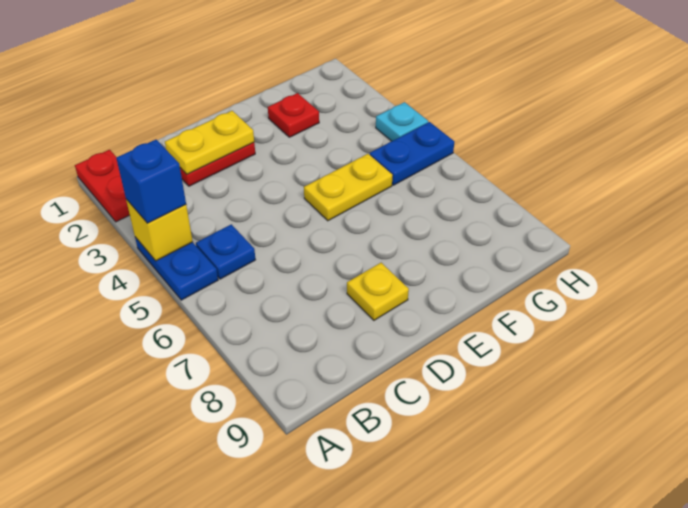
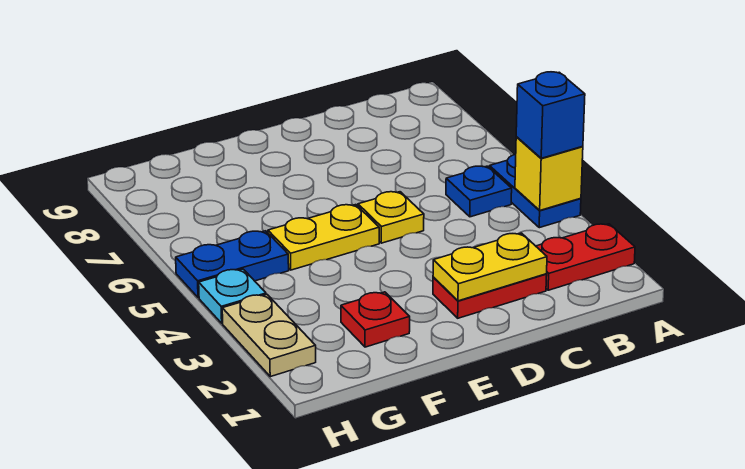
red 1x2 plate [75,150,130,222] -> red 1x2 plate turned to [536,224,635,290]
yellow 1x1 plate [347,263,409,320] -> yellow 1x1 plate moved to [358,192,424,243]
none -> tan 1x2 plate [222,295,316,377]

